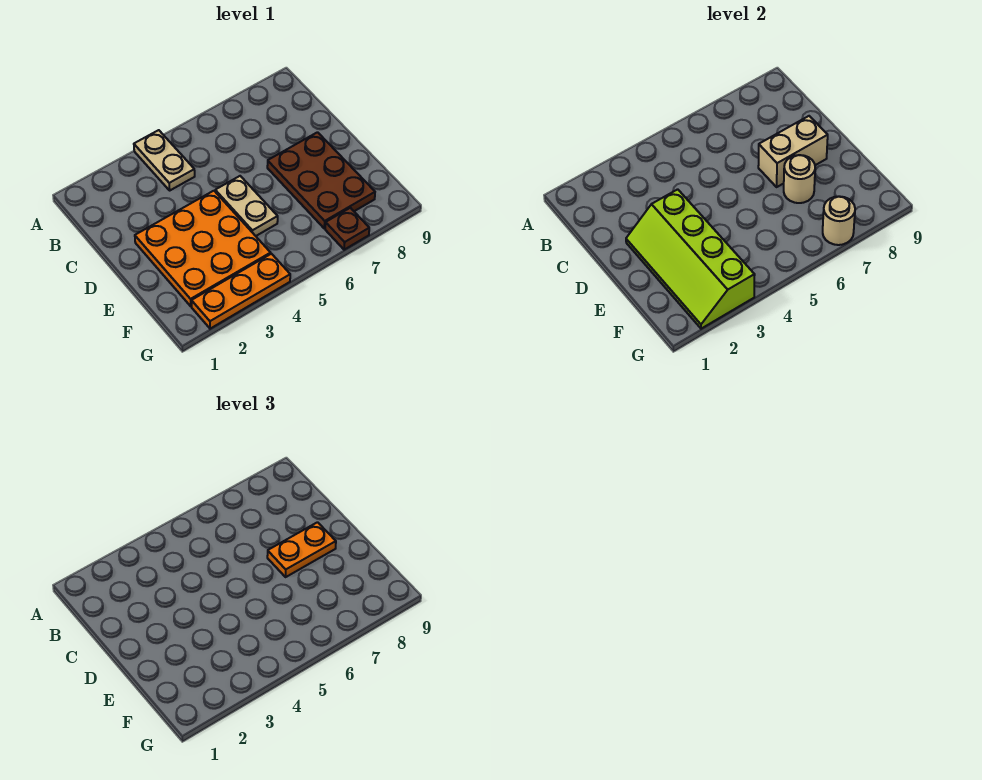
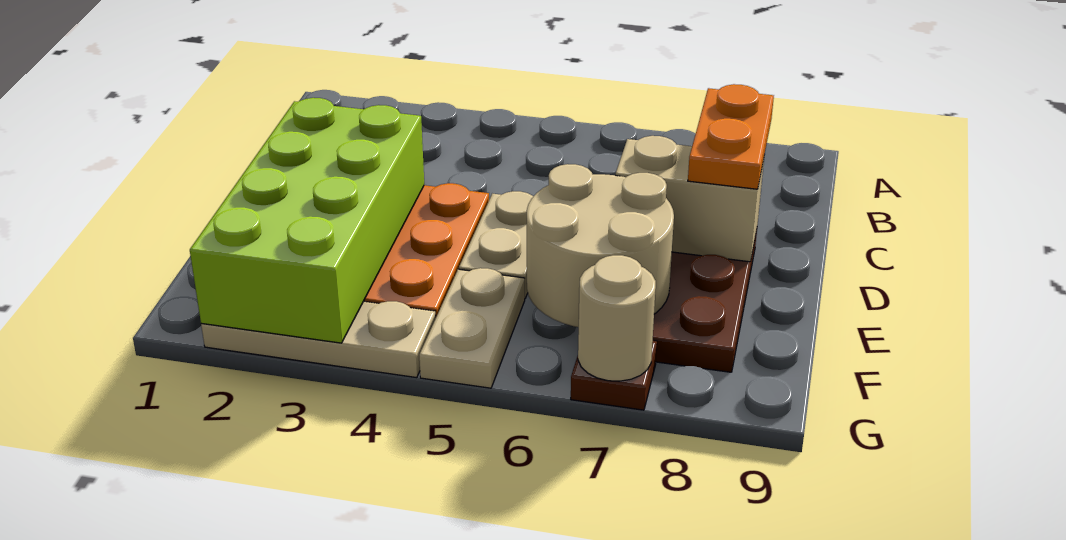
tan 1x2 plate [134,130,195,190] -> tan 1x2 plate moved to [419,268,525,388]
lime 2x4 slope [626,189,755,329] -> lime 2x4 brick [190,98,424,343]
orange 1x2 plate [267,522,336,577] -> orange 1x2 plate turned to [688,84,774,189]
tan 1x1 round brick [784,155,815,203] -> tan 2x2 round brick [527,164,674,327]
orange 1x3 plate [191,254,290,329] -> tan 1x3 plate [201,301,436,378]

